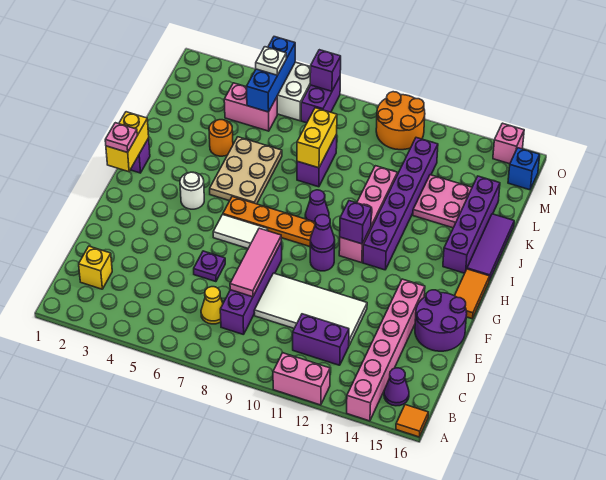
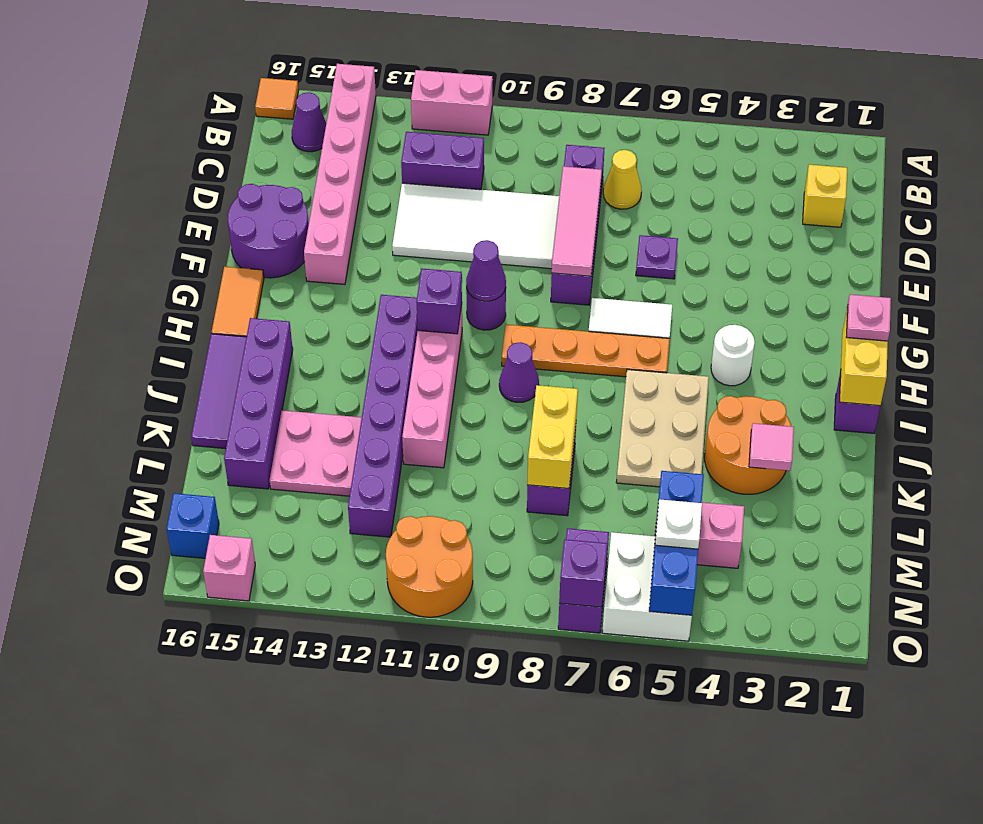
none -> pink 1x1 tile [749,423,794,471]
orange 1x1 round brick [209,120,233,156] -> orange 2x2 round brick [705,396,791,494]

